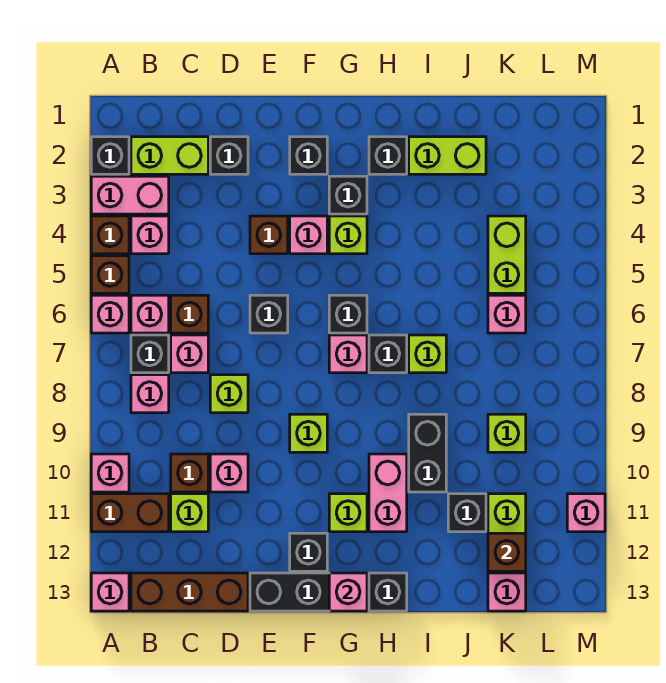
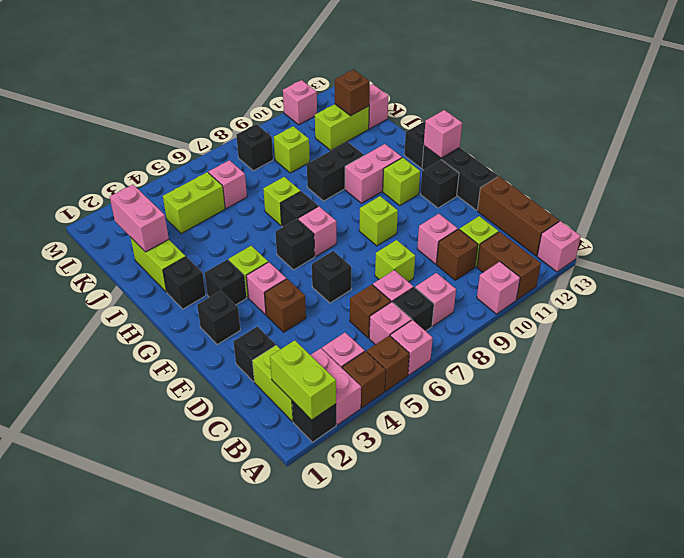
none -> lime 1x2 brick [270,340,336,420]
none -> pink 1x2 brick [110,185,169,252]
black 1x1 brick [448,494,486,532] -> black 1x1 brick moved to [236,124,273,171]

